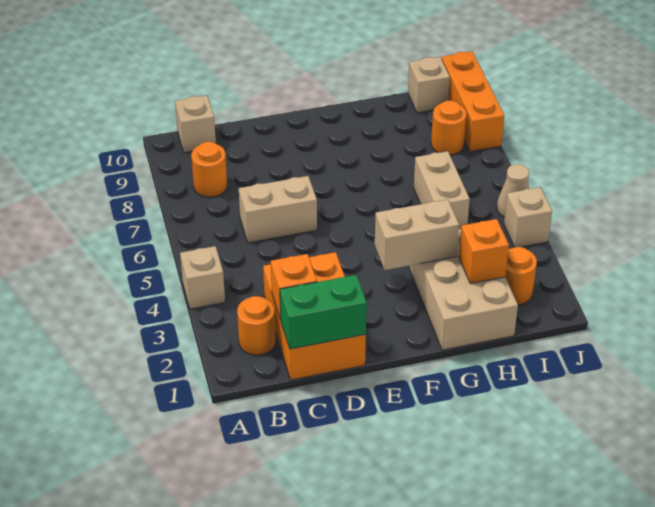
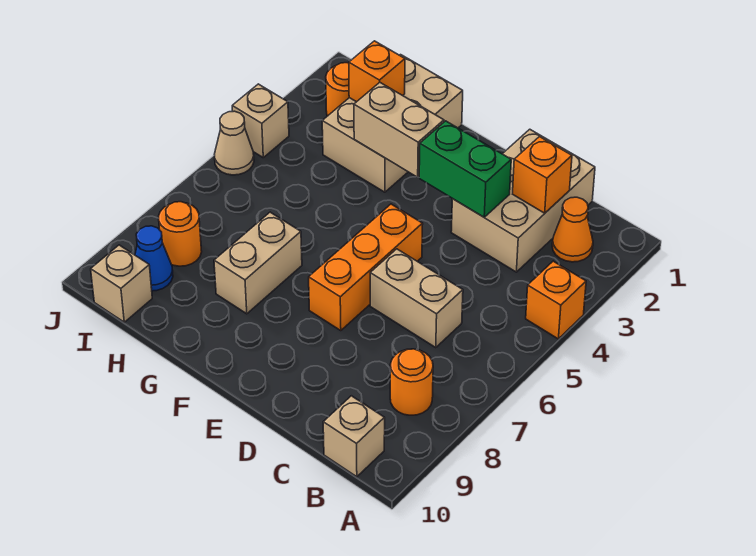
tan 1x1 brick [180,246,225,309] -> orange 1x1 brick [526,261,586,339]
orange 1x1 round brick [237,296,276,355] -> orange 1x1 cone [552,197,593,262]
orange 2x3 brick [263,252,366,380] -> tan 2x3 brick [451,129,595,272]
green 1x2 brick [280,275,367,349] -> green 1x2 brick moved to [419,121,511,217]
tan 1x2 brick [414,151,470,229] -> tan 1x2 brick moved to [214,212,302,314]
none -> blue 1x1 cone [135,226,173,291]
orange 1x3 brick [442,51,504,152] -> orange 1x3 brick moved to [309,204,423,331]

